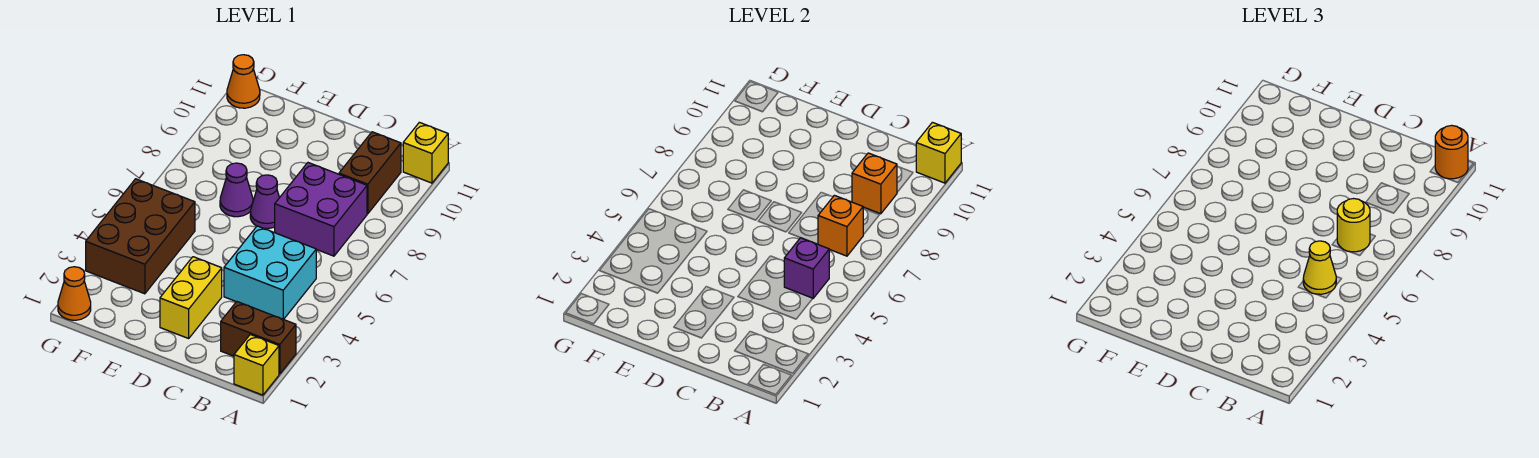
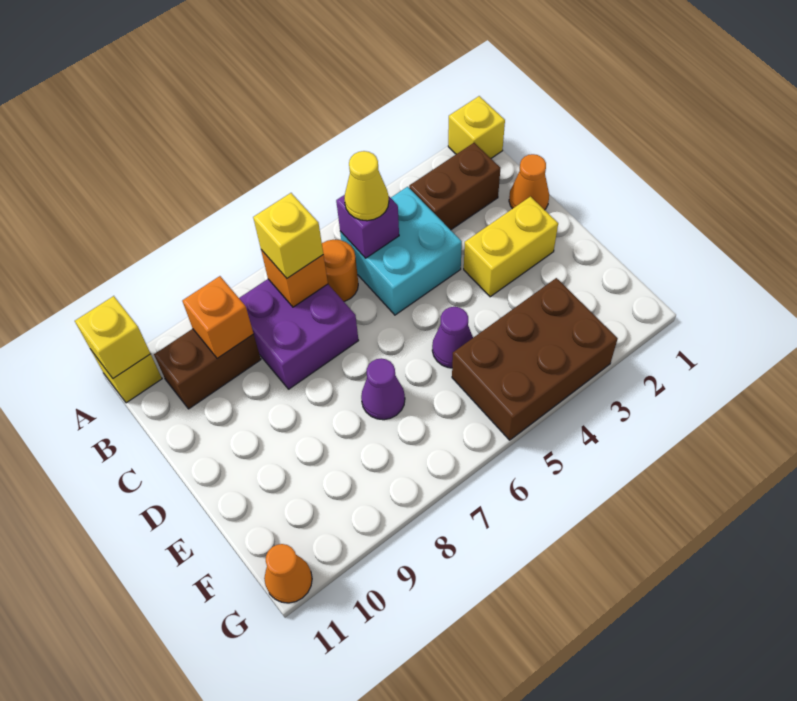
brown 1x2 brick [221,302,296,374] -> brown 1x2 brick turned to [409,143,500,230]
orange 1x1 round brick [1435,125,1468,179] -> orange 1x1 round brick moved to [322,240,358,301]
yellow 1x1 round brick [1337,199,1370,252] -> yellow 1x1 brick [253,193,323,278]
purple 1x1 cone [250,175,279,228] -> purple 1x1 cone moved to [432,307,473,368]
orange 1x1 cone [58,267,91,320] -> orange 1x1 cone moved to [509,154,549,210]

